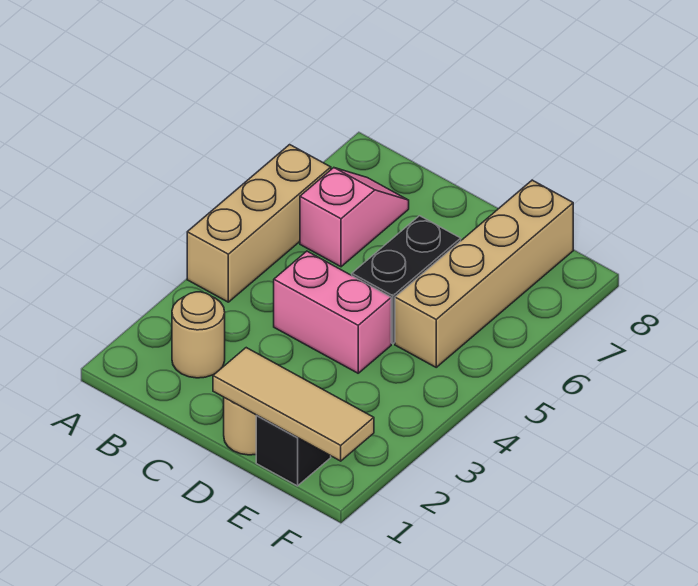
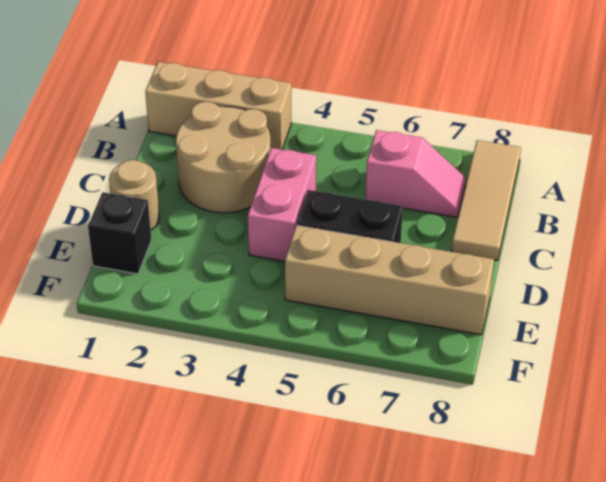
tan 1x3 brick [187,145,331,302] -> tan 1x3 brick moved to [145,62,291,150]
tan 1x1 round brick [172,292,225,378] -> tan 2x2 round brick [176,102,271,213]
tan 1x3 tile [213,348,374,461] -> tan 1x3 tile moved to [452,140,521,261]

